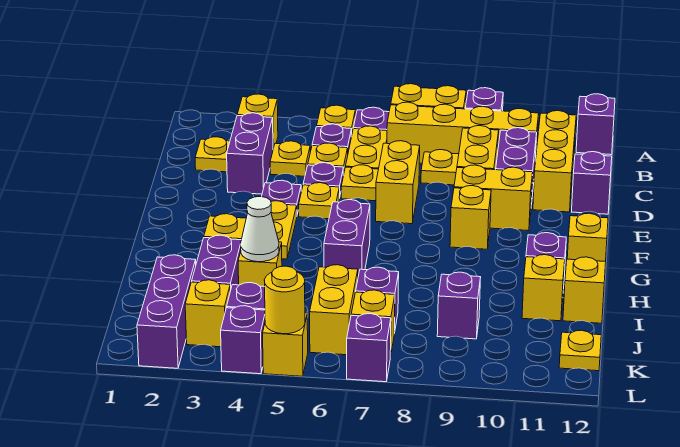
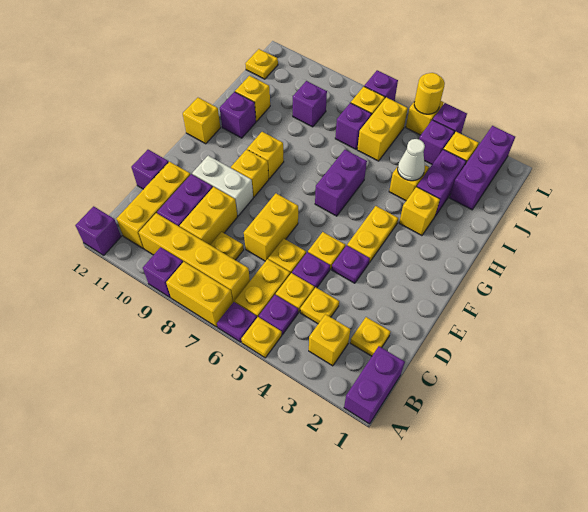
purple 1x2 brick [227,113,273,194] -> purple 1x2 brick moved to [344,346,405,424]
yellow 1x2 brick [454,165,533,231] -> white 1x2 brick [192,156,253,216]
yellow 1x1 brick [563,257,606,323] -> yellow 1x1 brick moved to [247,132,284,179]

